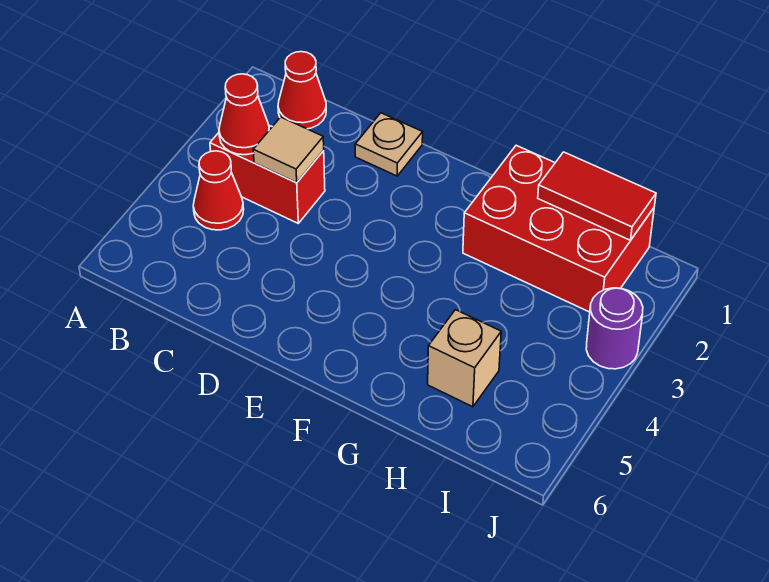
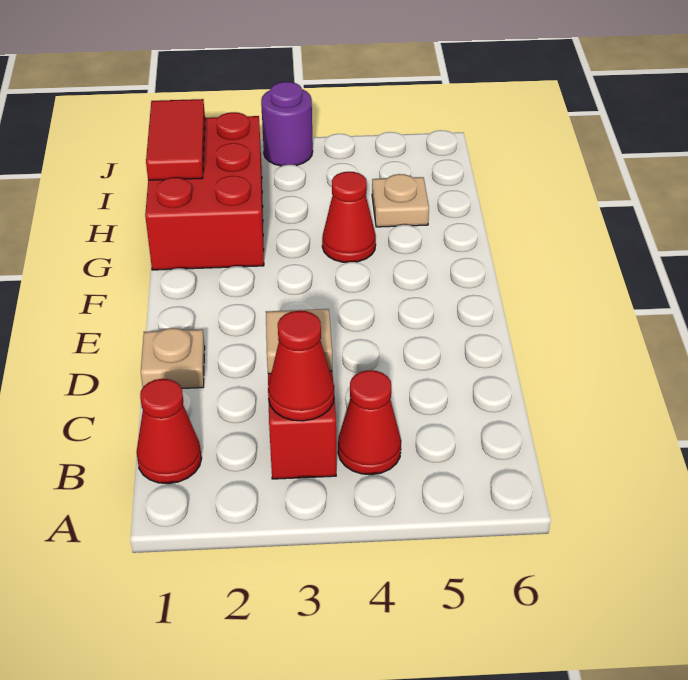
none -> red 1x1 cone [322,172,376,262]
tan 1x1 brick [428,310,501,407] -> tan 1x1 plate [372,174,429,227]

